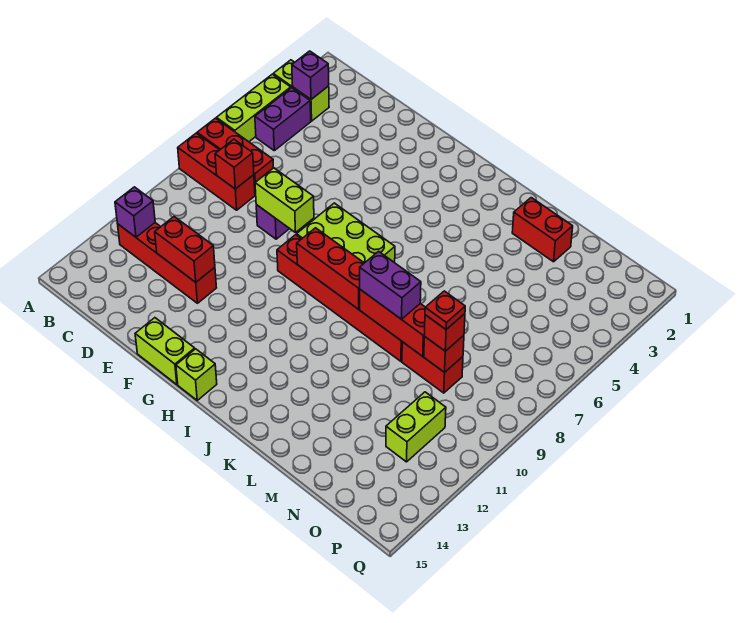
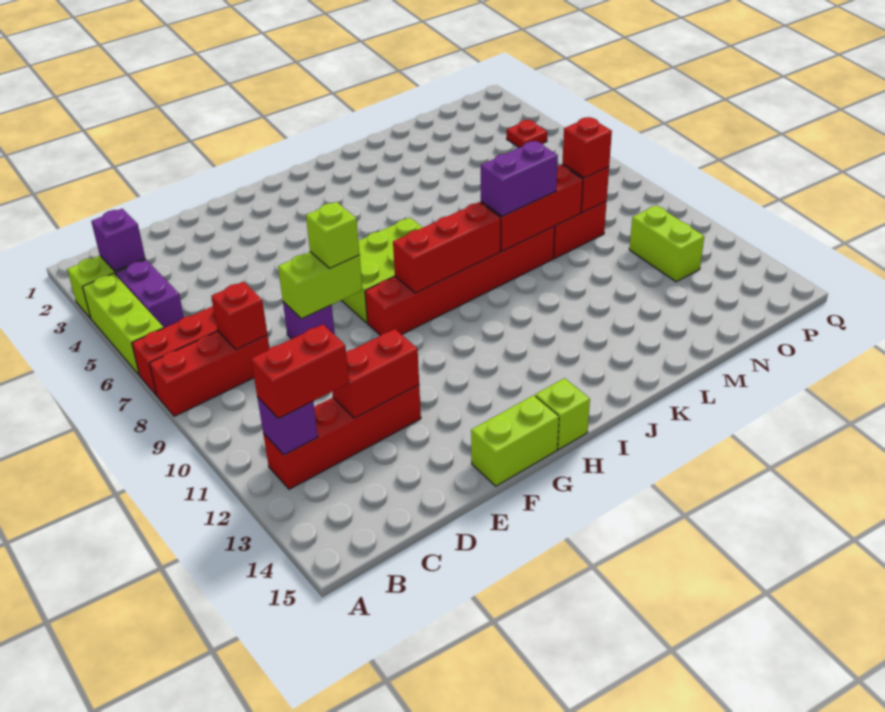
none -> lime 1x1 brick [306,202,360,268]
red 1x2 brick [512,198,573,262] -> red 1x2 brick moved to [251,324,349,418]
red 1x1 plate [425,291,465,329] -> red 1x1 plate moved to [507,120,547,148]

